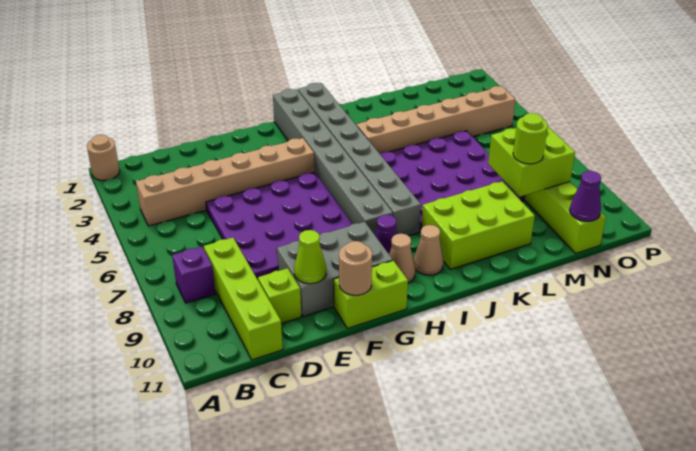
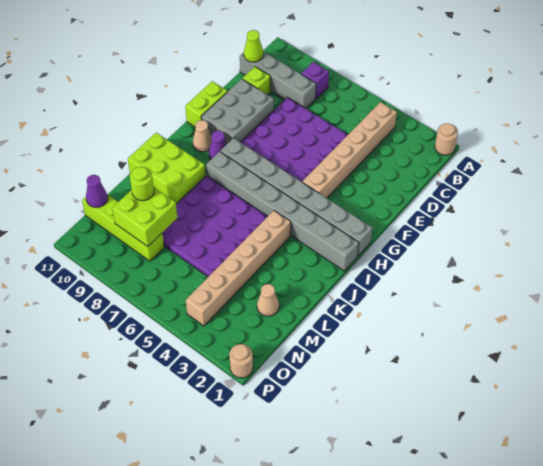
lime 1x4 brick [204,238,283,360] -> grey 1x4 brick [240,52,316,108]
lime 1x1 cone [294,230,326,284] -> lime 1x1 cone moved to [244,30,263,62]
tan 1x1 round brick [339,241,372,295] -> tan 1x1 round brick moved to [229,344,253,378]
tan 1x1 cone [413,225,444,275] -> tan 1x1 cone moved to [257,284,279,316]
lime 2x3 brick [421,181,535,269] -> lime 2x3 brick turned to [128,133,205,204]

